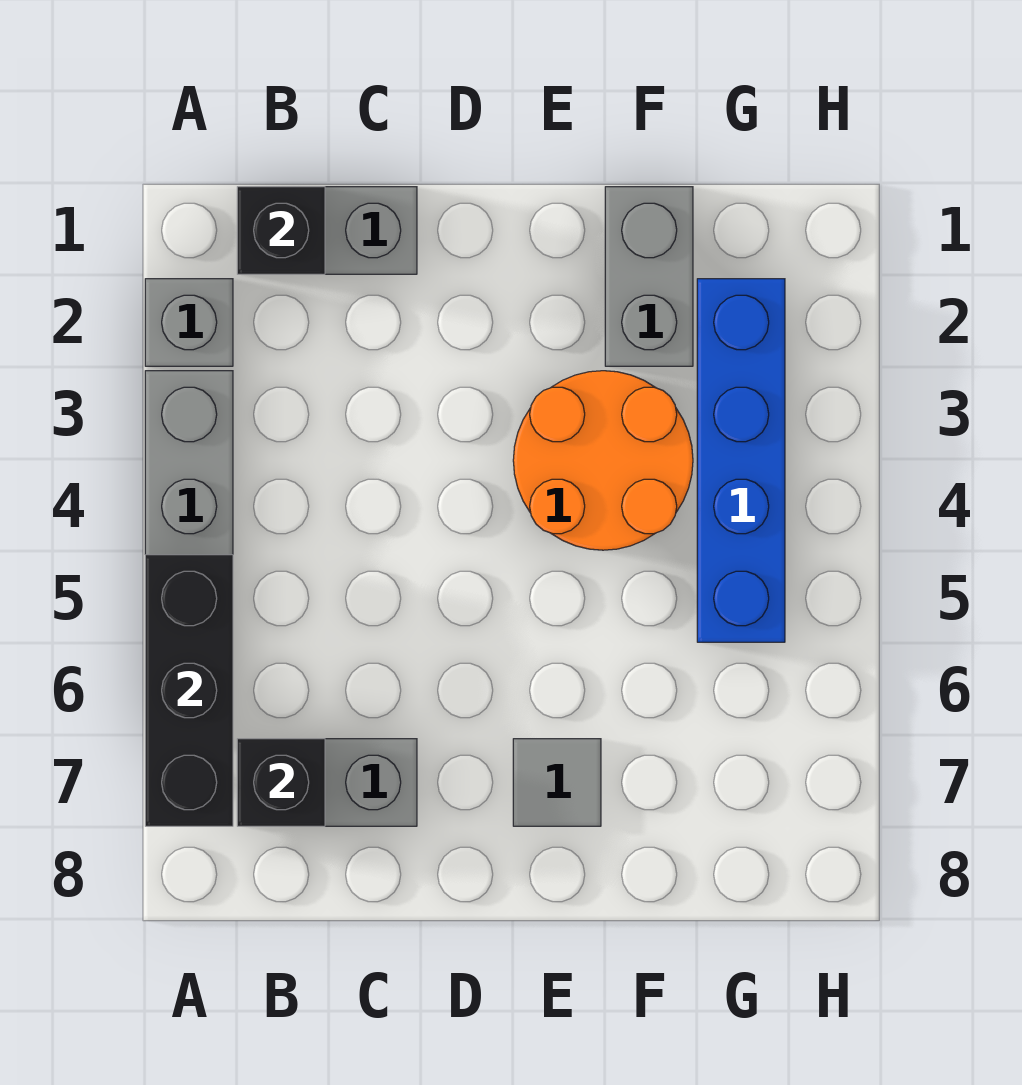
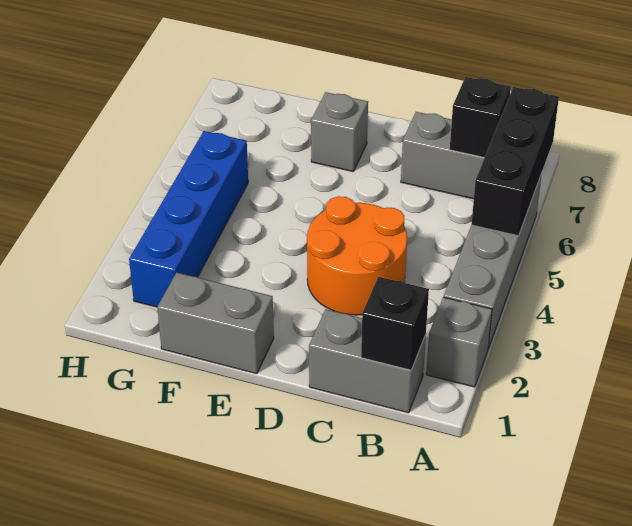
orange 2x2 round brick [513,371,693,550] -> orange 2x2 round brick moved to [307,196,407,315]
grey 1x1 tile [513,739,601,826] -> grey 1x1 brick [311,92,368,171]
grey 1x2 brick [605,187,693,366] -> grey 1x2 brick turned to [157,273,274,374]

